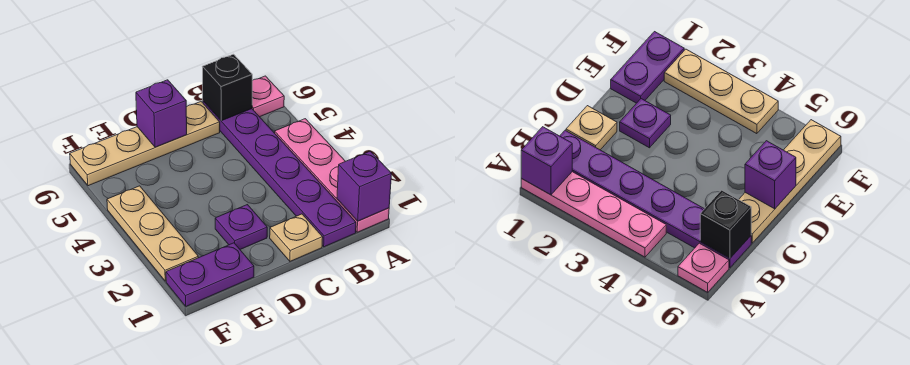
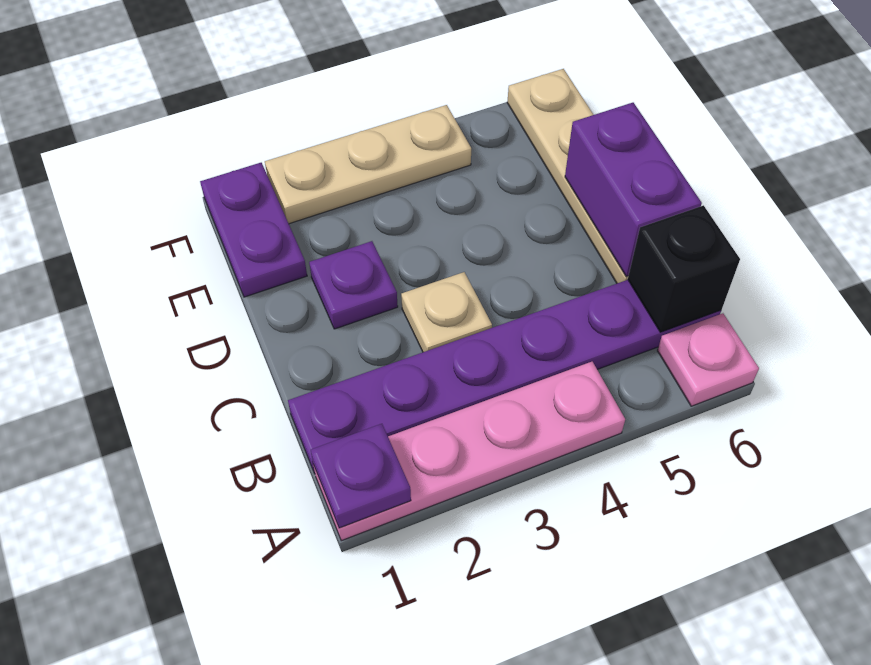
purple 1x1 brick [337,151,392,221] -> purple 1x1 plate [311,424,411,528]
tan 1x1 plate [270,214,323,261] -> tan 1x1 plate moved to [401,272,492,352]
purple 1x1 brick [136,80,187,147] -> purple 1x2 brick [565,103,702,277]

